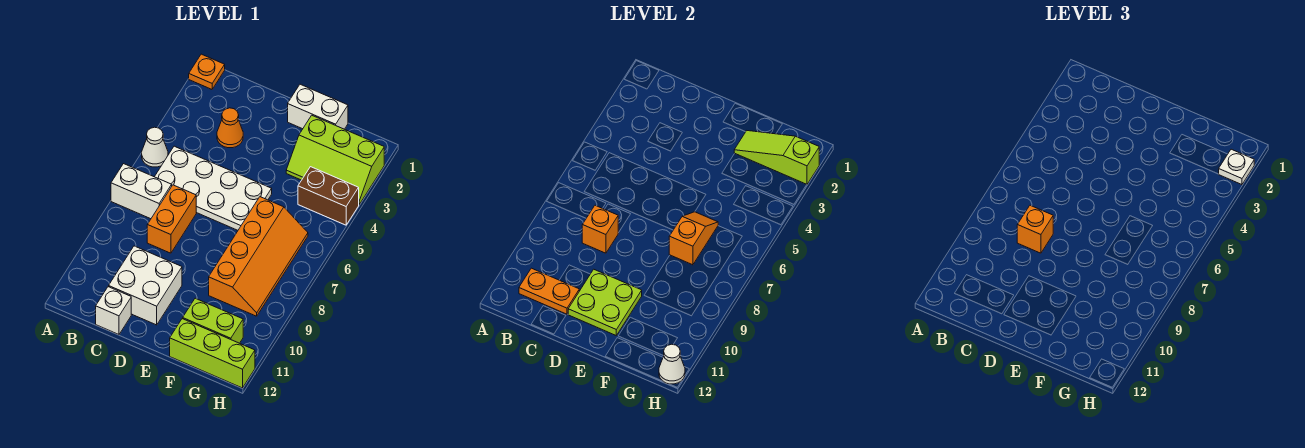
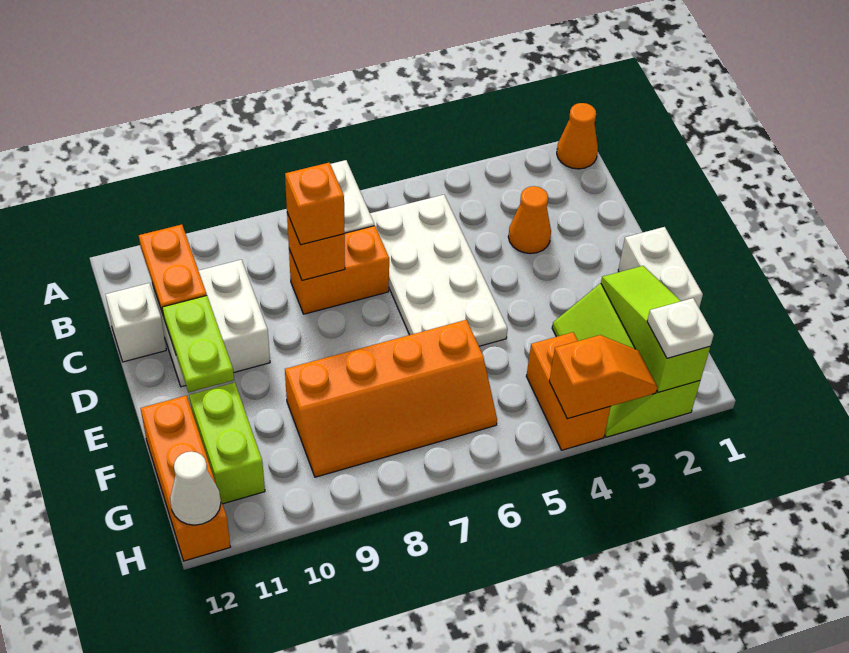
orange 1x1 plate [189,54,225,89] -> orange 1x1 cone [557,103,598,169]
white 1x1 cone [142,127,168,167] -> none
lime 2x2 plate [568,269,642,335] -> lime 1x2 plate [162,296,234,392]
orange 1x2 slope [669,212,718,265] -> orange 1x2 slope moved to [549,335,657,419]
lime 1x3 brick [170,319,255,388] -> orange 1x3 brick [140,396,230,561]
brown 1x2 brick [298,167,359,225] -> orange 1x2 brick [526,332,611,450]

